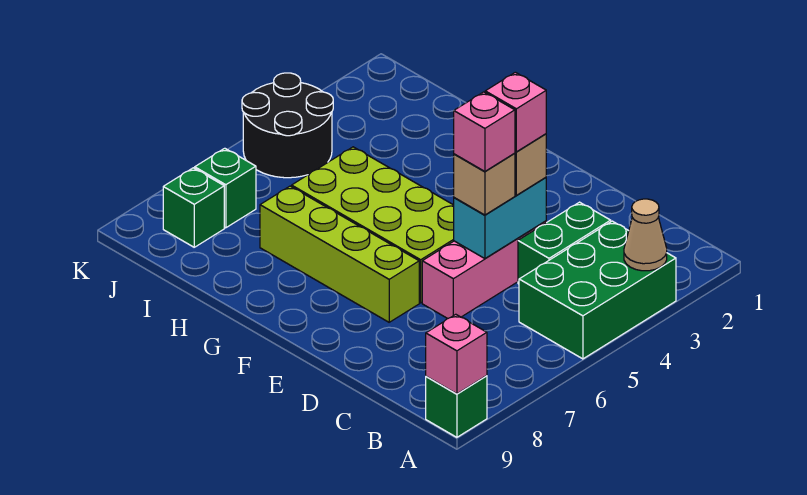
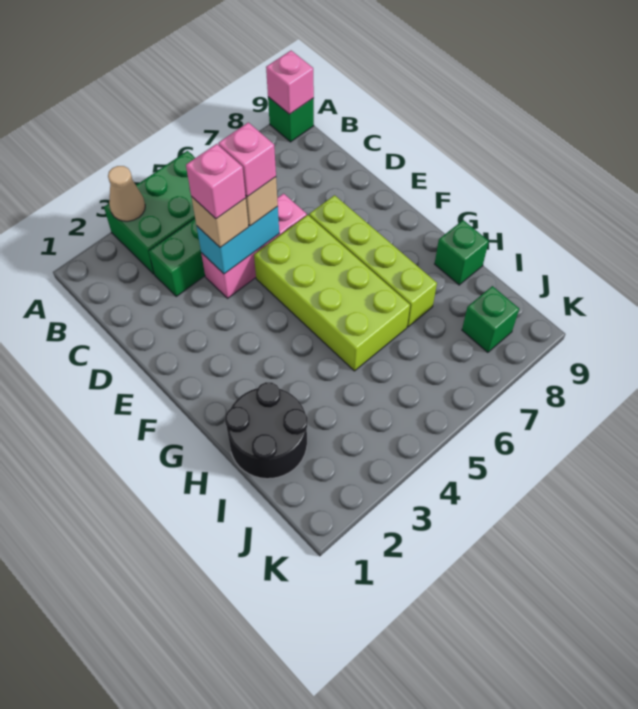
black 2x2 round brick [242,73,333,178] -> black 2x2 round brick moved to [225,382,308,479]
green 1x1 brick [195,148,256,228] -> green 1x1 brick moved to [435,220,489,285]

